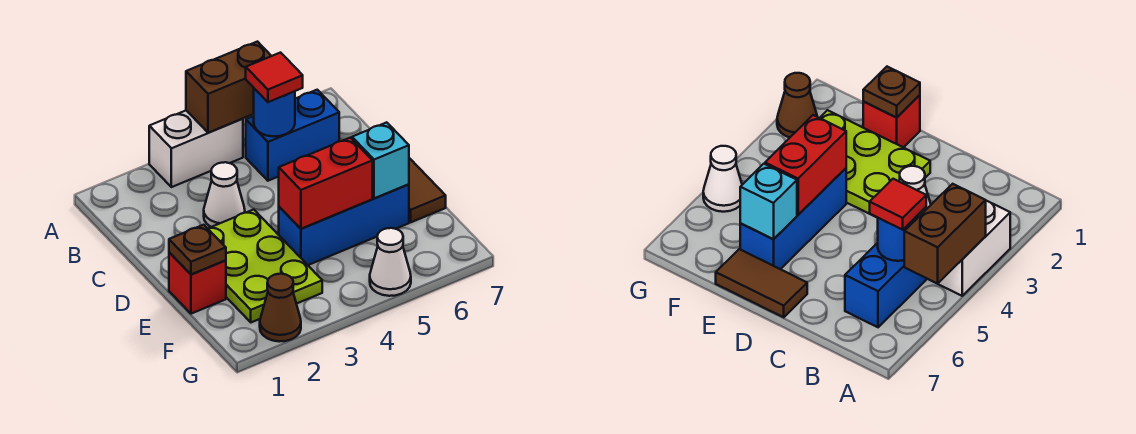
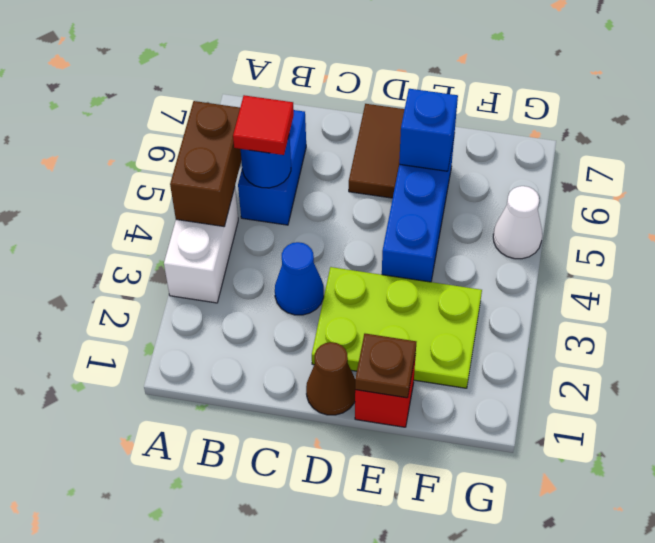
white 1x1 cone [204,162,245,227] -> blue 1x1 cone [275,242,324,315]
brown 1x2 tile [409,158,446,222] -> brown 1x2 tile turned to [349,104,405,198]
red 1x2 brick [279,138,372,229] -> none
cyan 1x1 brick [352,122,409,199] -> blue 1x1 brick [399,89,458,171]
brown 1x1 cone [260,274,301,342] -> brown 1x1 cone moved to [306,342,355,415]

